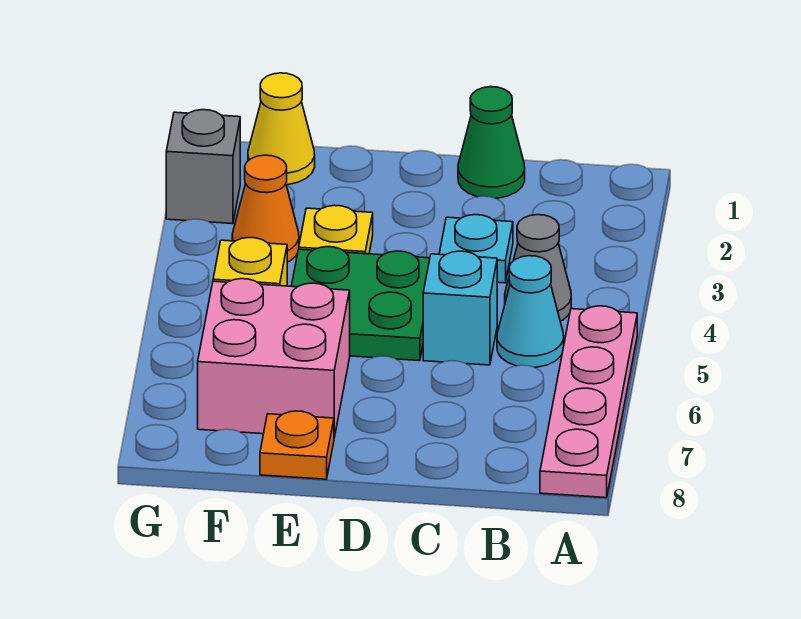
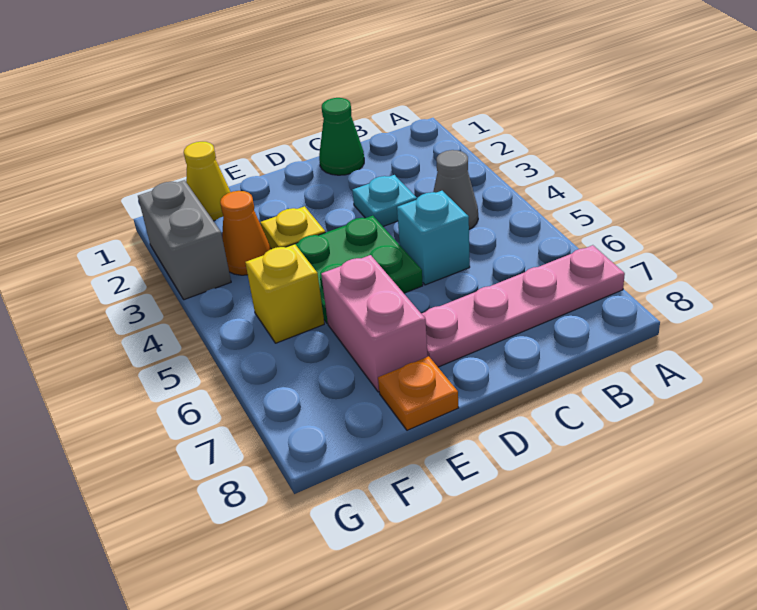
pink 1x4 plate [540,306,637,498] -> pink 1x4 plate turned to [422,245,625,367]
cyan 1x1 cone [497,256,564,367] -> none
pink 2x2 brick [198,279,350,437] -> pink 1x2 brick [321,255,428,392]
grey 1x1 brick [166,110,240,224] -> grey 1x2 brick [138,180,231,300]

